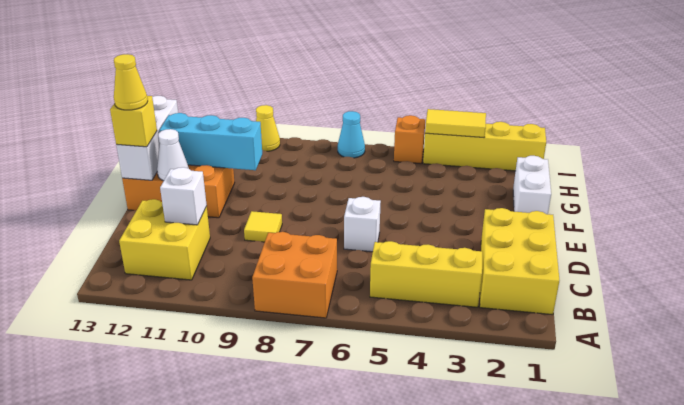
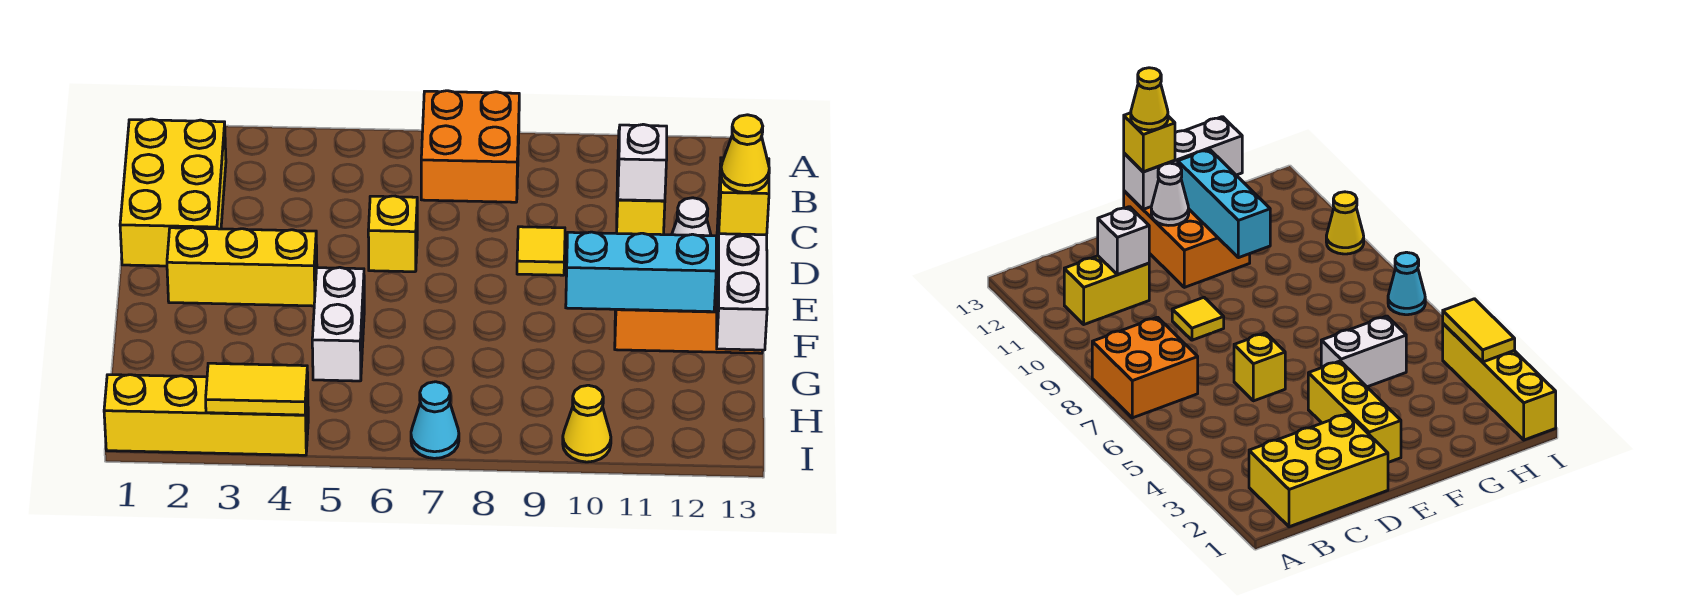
yellow 1x3 brick [370,241,482,307] -> yellow 1x3 brick moved to [167,227,317,306]
yellow 2x2 brick [119,199,210,280] -> yellow 1x2 brick [617,140,665,235]
white 1x1 brick [344,197,381,252] -> yellow 1x1 brick [368,196,417,272]
white 1x2 brick [513,156,551,214] -> white 1x2 brick moved to [312,267,364,381]
orange 1x1 brick [394,115,425,164] -> none

